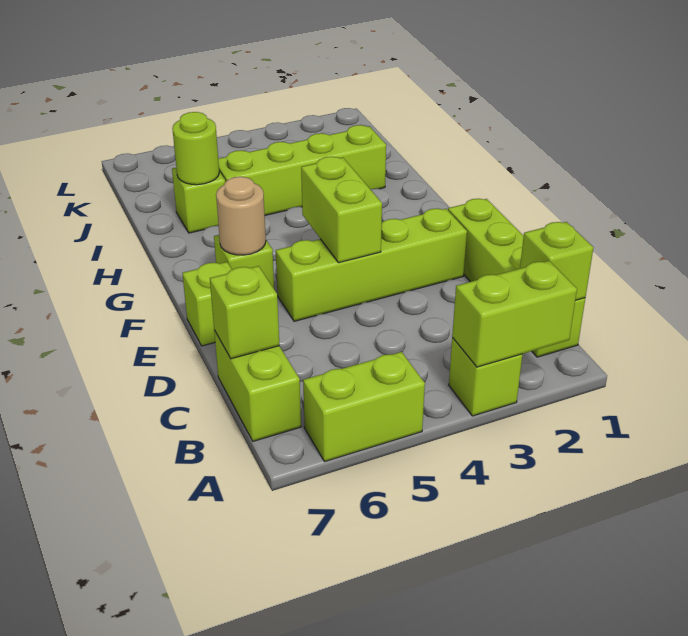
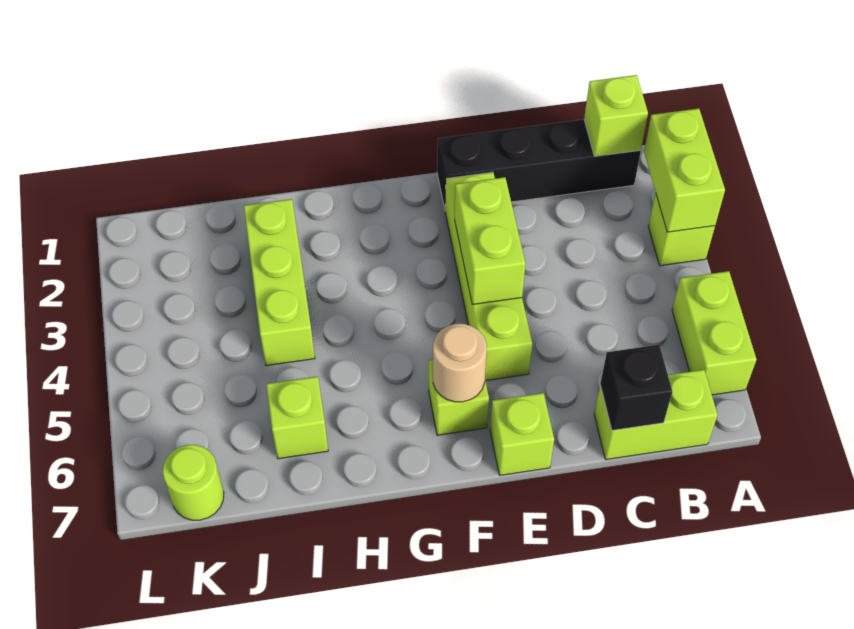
lime 1x4 brick [448,199,585,357] -> black 1x4 brick [437,119,641,209]
lime 1x1 brick [210,266,279,359] -> black 1x1 brick [600,345,672,431]
lime 1x2 brick [301,157,382,263] -> lime 1x2 brick turned to [455,177,525,304]
lime 1x4 brick [218,125,386,215] -> lime 1x3 brick [244,199,315,366]
lime 1x1 round brick [172,112,219,185] -> lime 1x1 round brick moved to [163,445,224,520]

